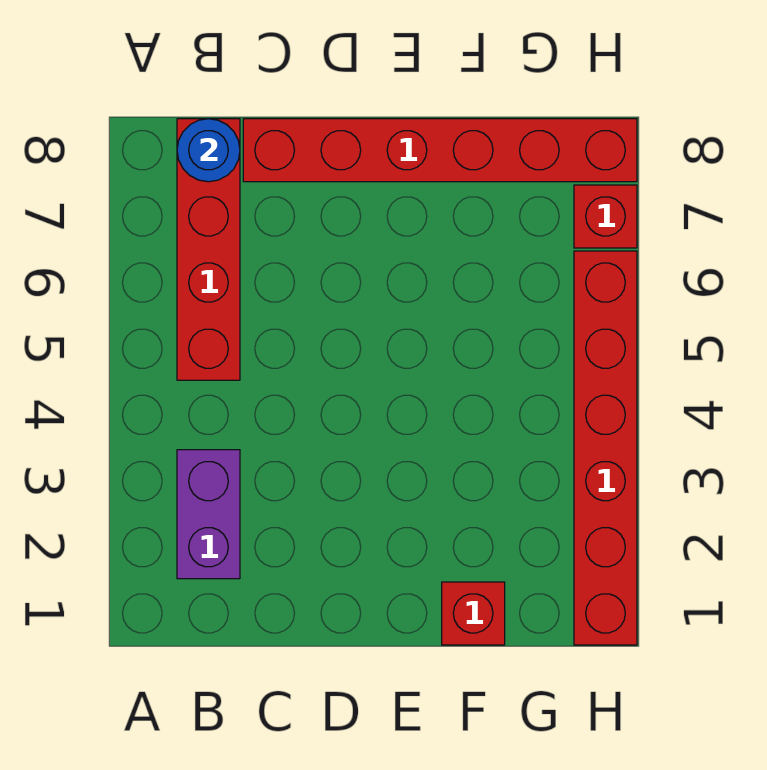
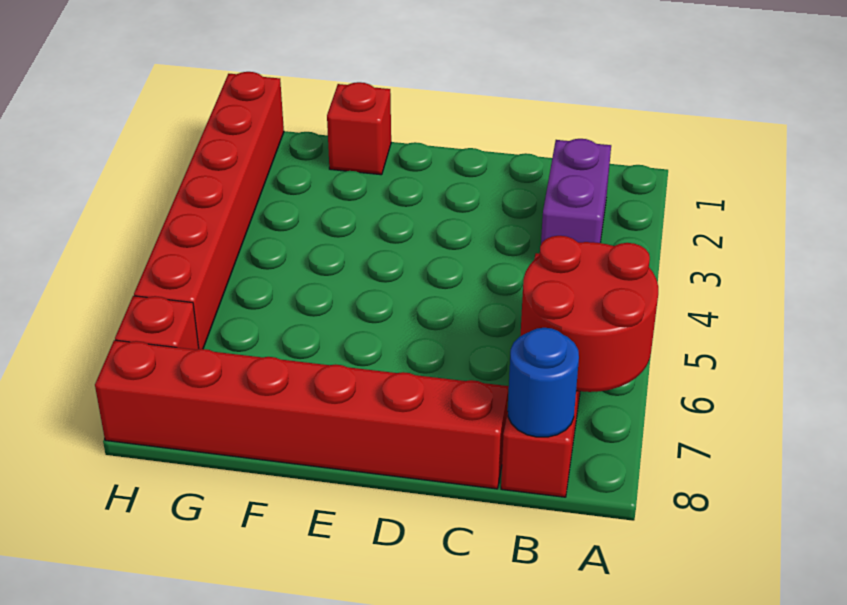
none -> red 2x2 round brick [520,236,658,392]

